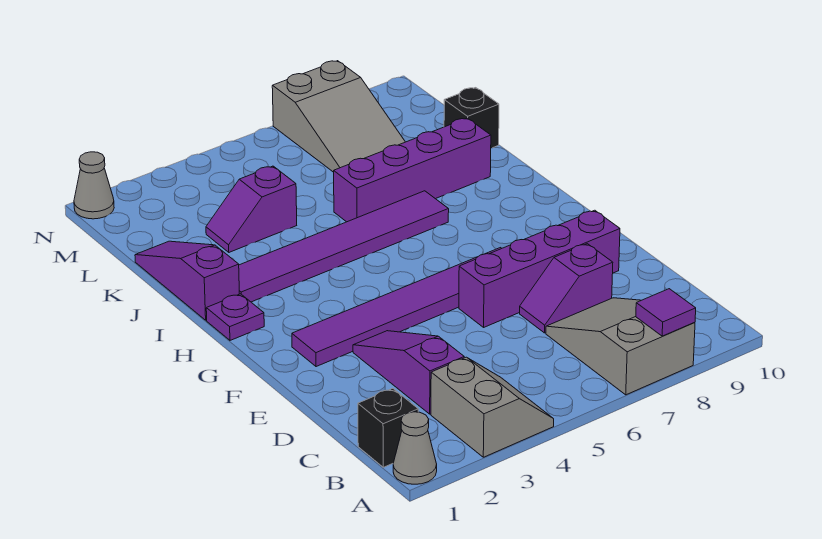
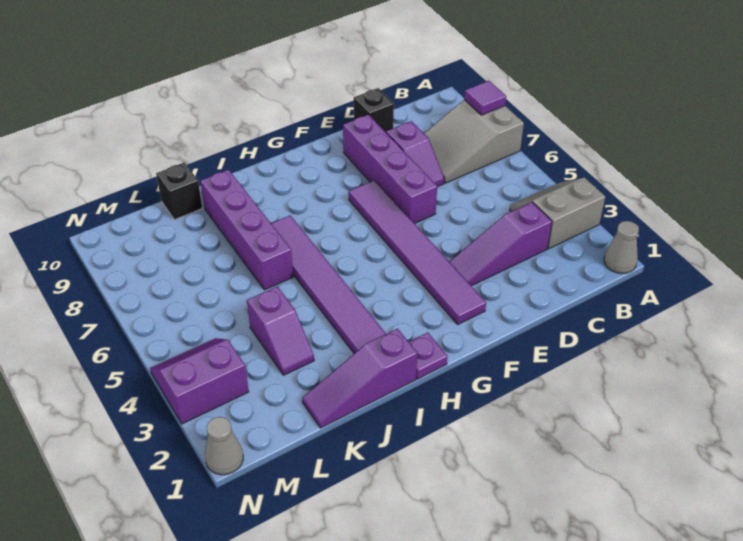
black 1x1 brick [358,389,418,467] -> black 1x1 brick moved to [354,88,394,132]
grey 2x3 slope [272,61,405,172] -> none
none -> purple 2x2 slope [150,338,249,424]

